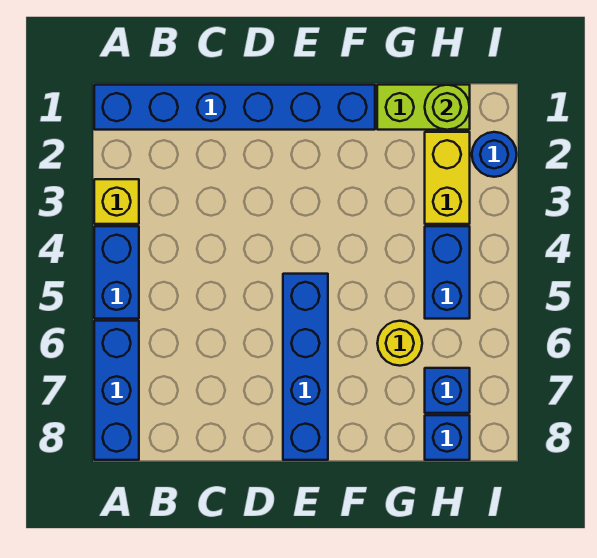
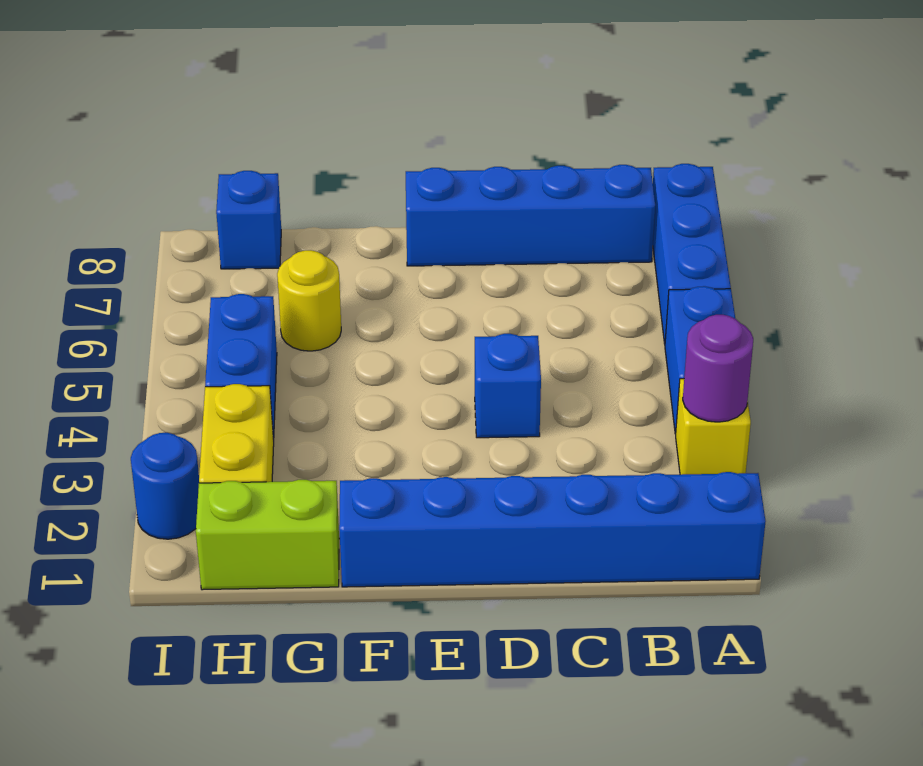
none -> purple 1x1 round brick [683,315,753,422]
blue 1x4 brick [283,274,328,460] -> blue 1x4 brick turned to [406,165,655,266]
lime 1x1 round brick [425,85,470,130] -> none
blue 1x1 brick [425,368,470,413] -> blue 1x1 brick moved to [475,334,541,438]

